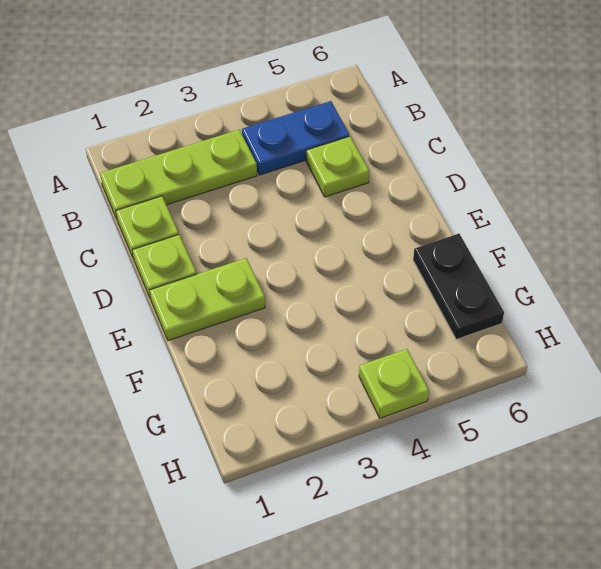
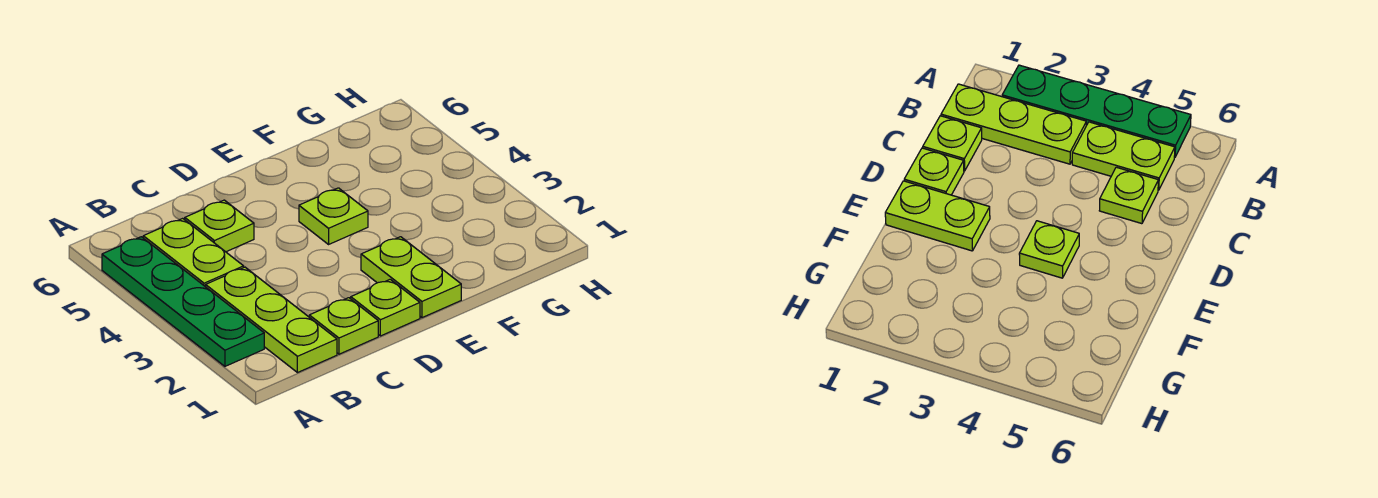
none -> green 1x4 plate [102,237,264,366]
blue 1x2 plate [242,101,349,175] -> lime 1x2 plate [143,218,244,287]
black 1x2 plate [413,234,504,339] -> none
lime 1x1 plate [359,349,429,418] -> lime 1x1 plate moved to [299,188,368,244]

